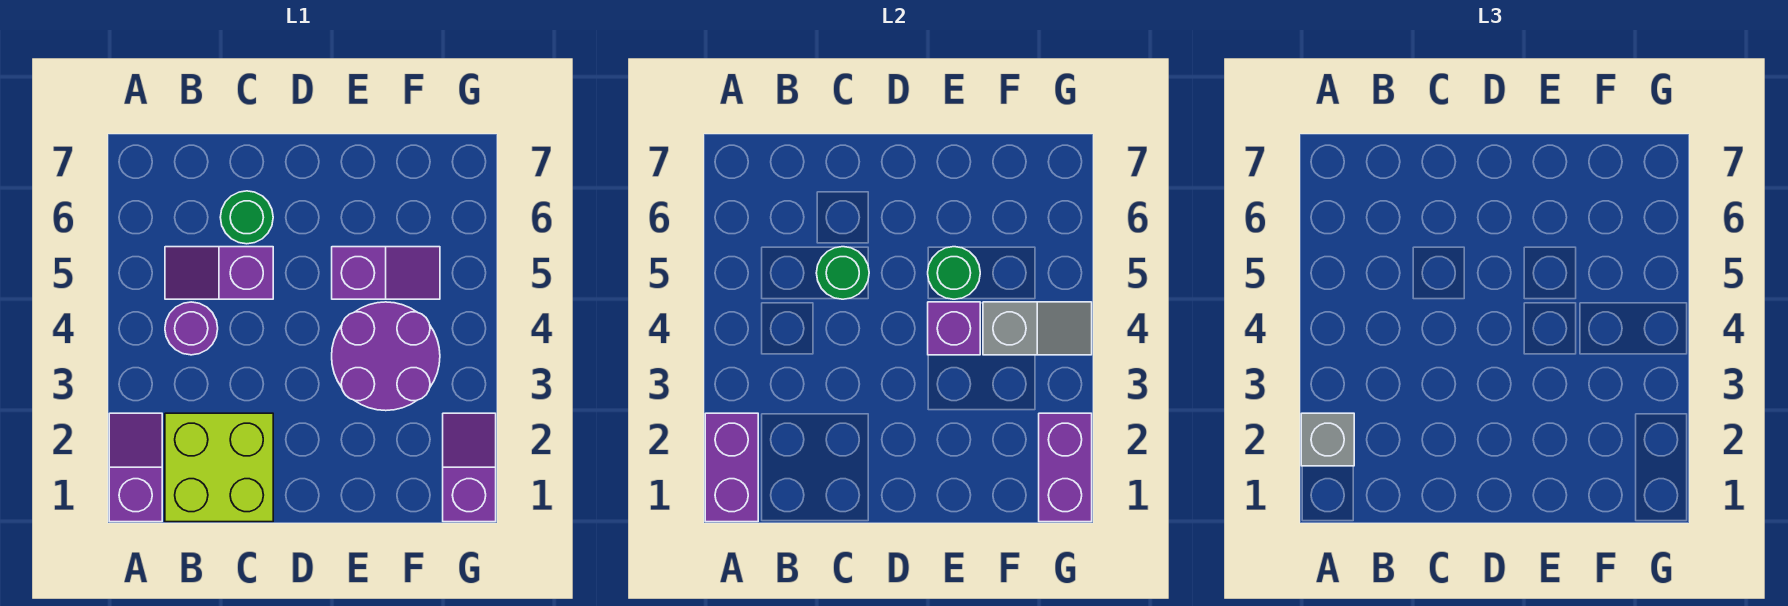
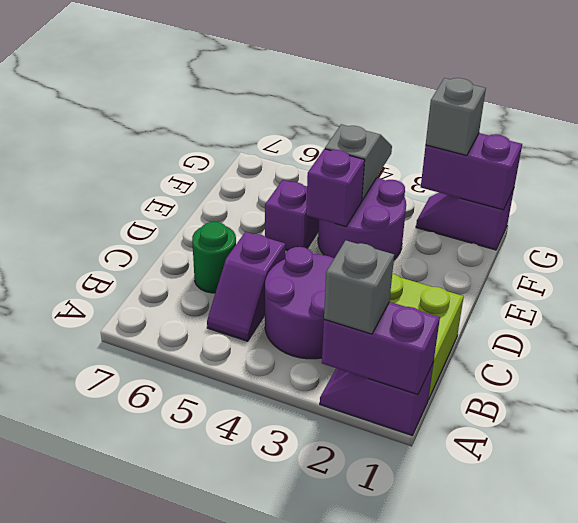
purple 1x1 round brick [165,302,218,355] -> purple 2x2 round brick [265,247,334,359]
green 1x1 round brick [816,247,869,299] -> none
green 1x1 round brick [928,247,980,299] -> none
none -> grey 1x1 brick [426,78,486,156]

